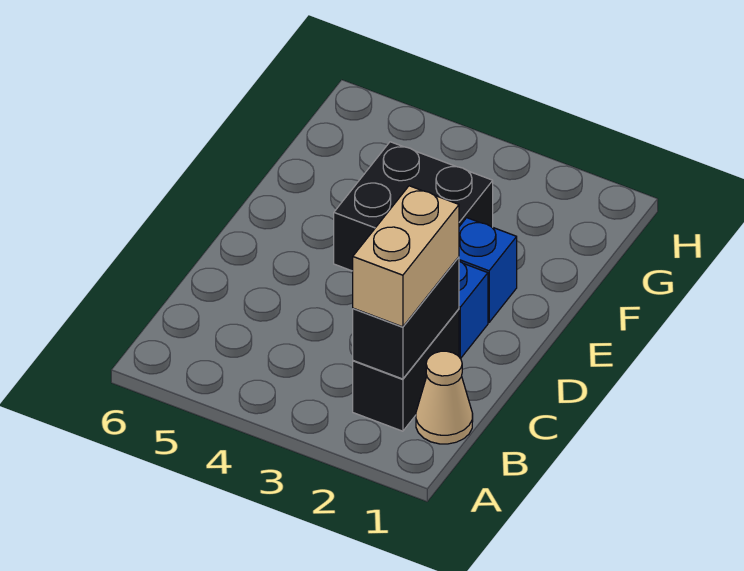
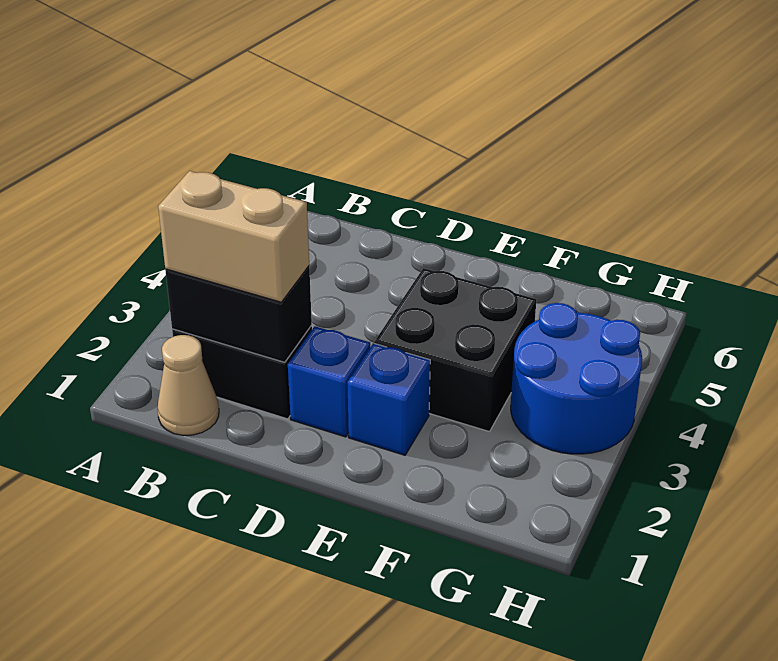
none -> blue 2x2 round brick [511,303,642,454]

